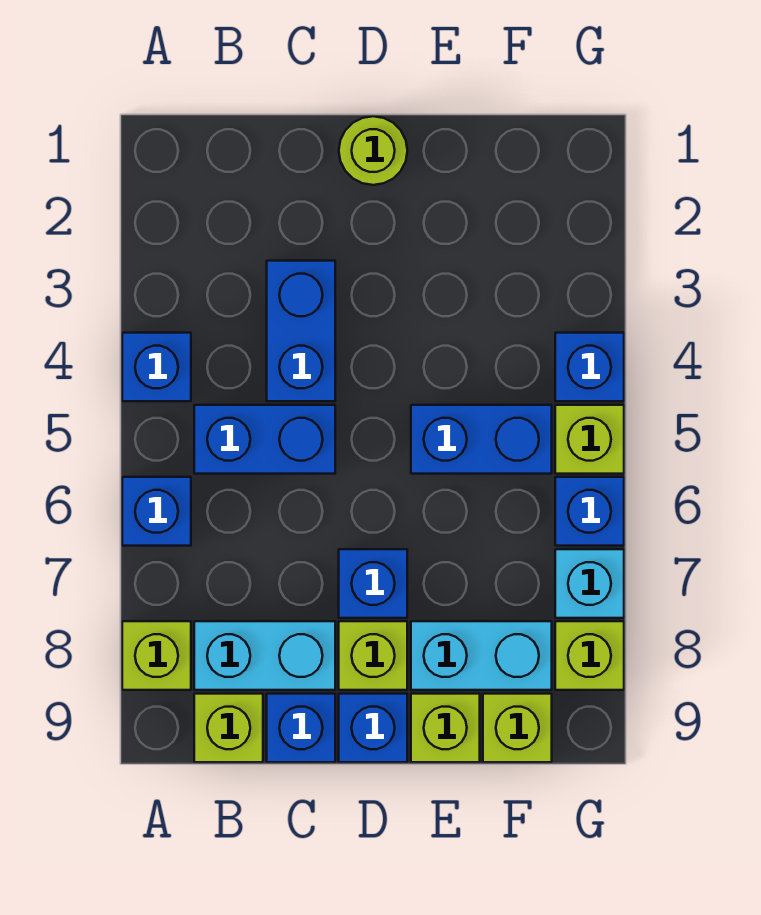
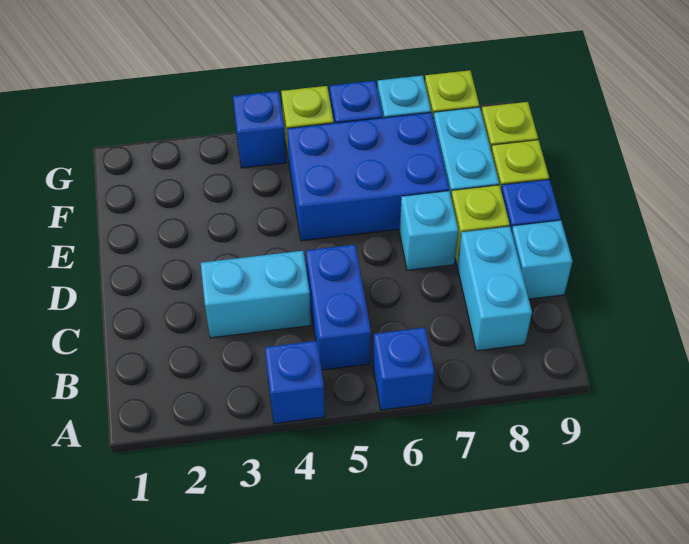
lime 1x1 brick [122,621,191,690] -> none
lime 1x1 brick [194,694,263,762] -> none
blue 1x2 brick [267,261,335,401] -> cyan 1x2 brick [201,251,311,338]
blue 1x1 brick [267,694,335,762] -> cyan 1x1 brick [512,220,573,299]
lime 1x1 round brick [339,116,407,185] -> none
blue 1x1 brick [339,549,407,618] -> cyan 1x1 brick [399,191,458,270]
blue 1x2 brick [411,405,552,474] -> blue 2x3 brick [287,113,449,241]

